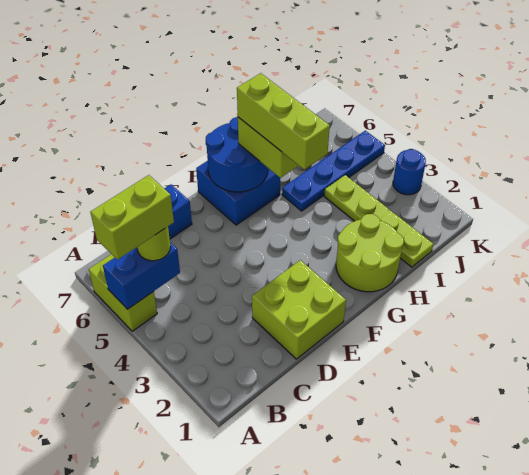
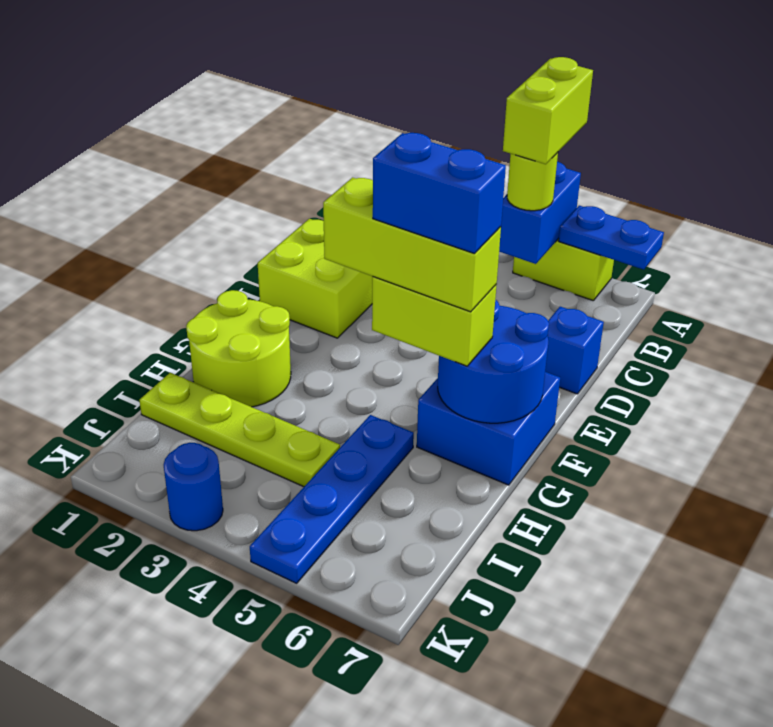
none -> blue 1x2 plate [559,206,664,270]
none -> blue 1x2 brick [373,133,506,254]

